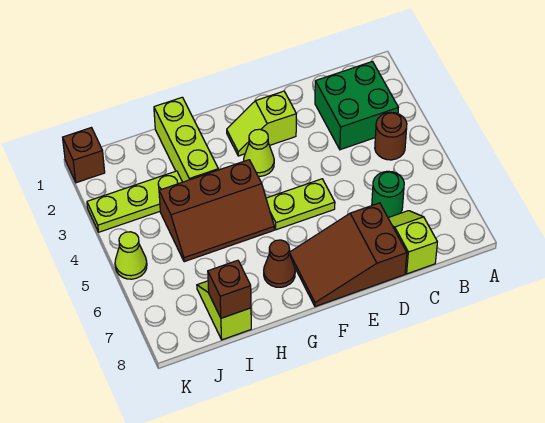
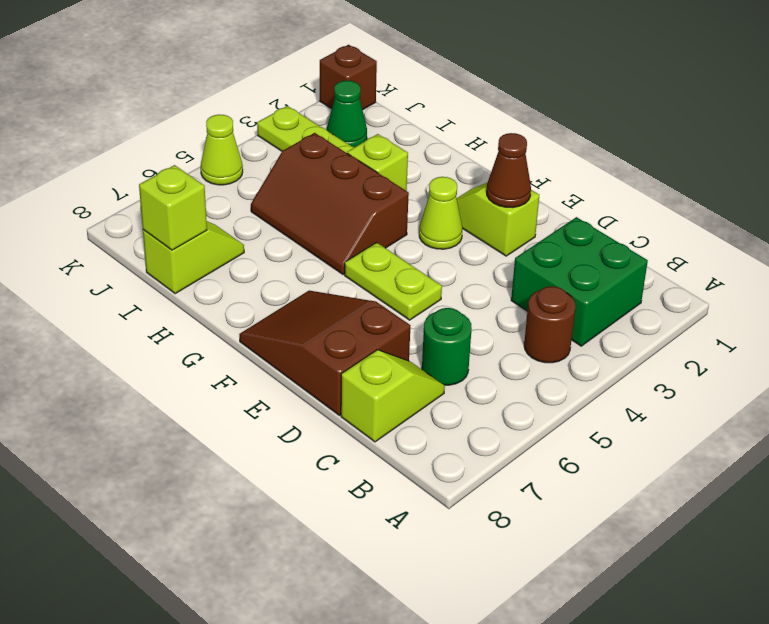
brown 1x1 cone [264,240,295,287] -> brown 1x1 cone moved to [487,133,531,208]
lime 1x3 brick [154,97,218,182] -> lime 1x1 brick [347,134,408,191]
brown 1x1 brick [208,260,251,318] -> lime 1x1 brick [139,165,207,250]
none -> green 1x1 cone [327,81,367,147]

